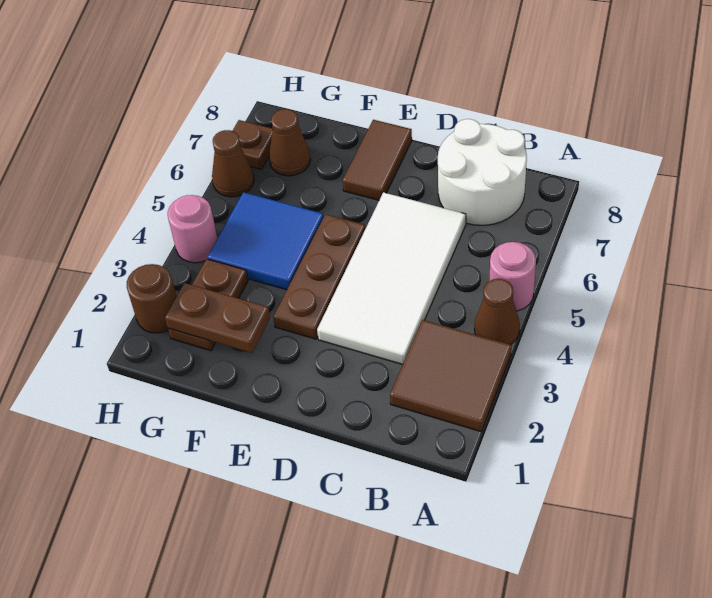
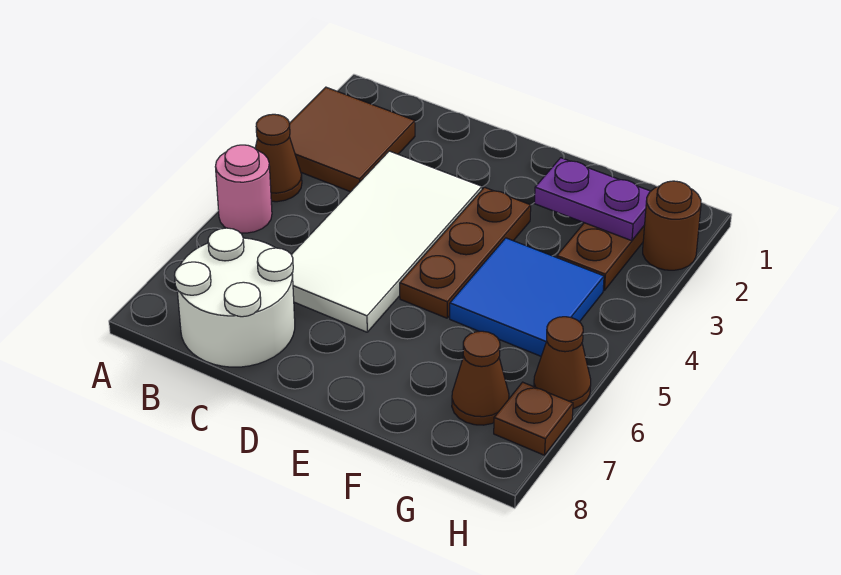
brown 1x2 tile [343,120,412,200] -> none
brown 1x2 plate [165,283,270,353] -> purple 1x2 plate [534,158,650,241]
pink 1x1 round brick [168,195,218,263] -> none

